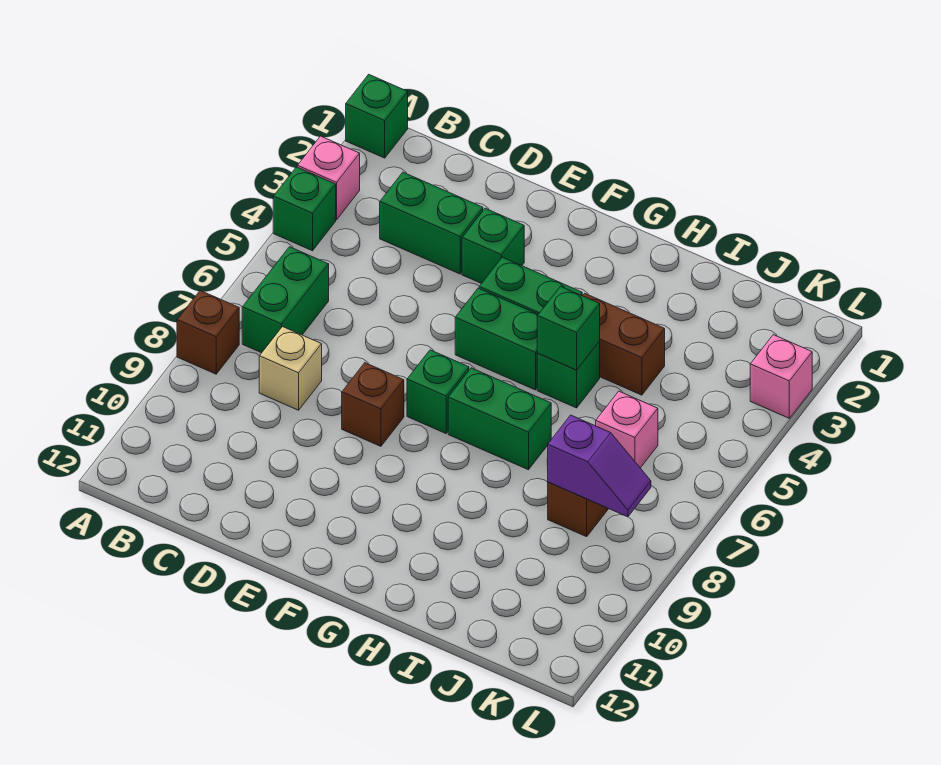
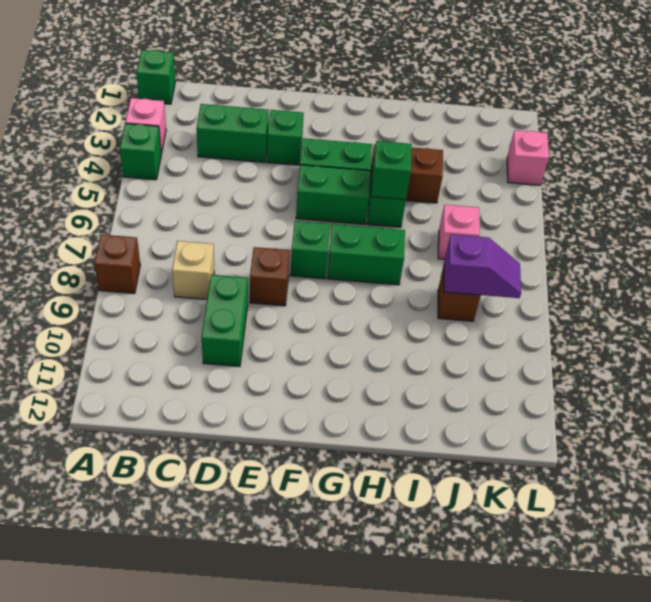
green 1x2 brick [242,247,329,353] -> green 1x2 brick moved to [202,275,248,367]

